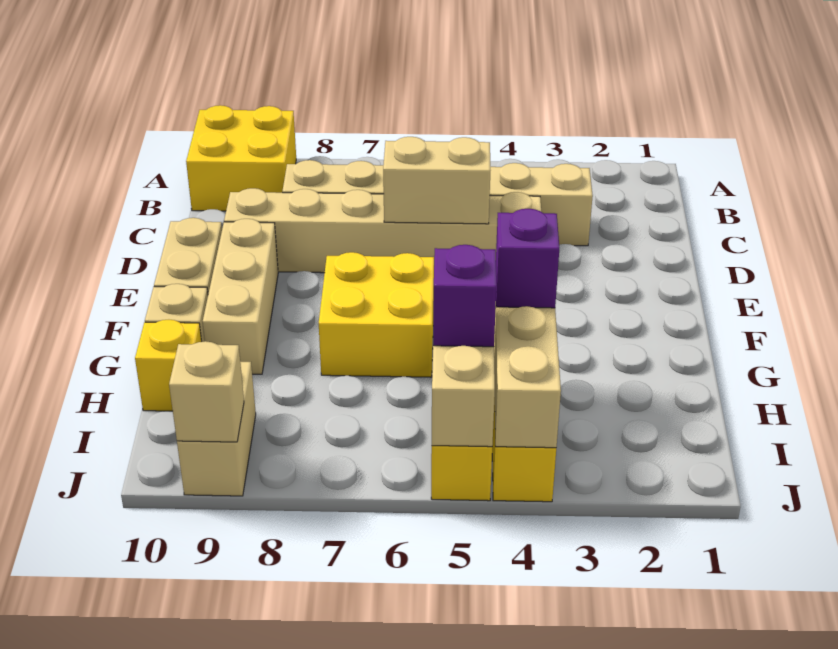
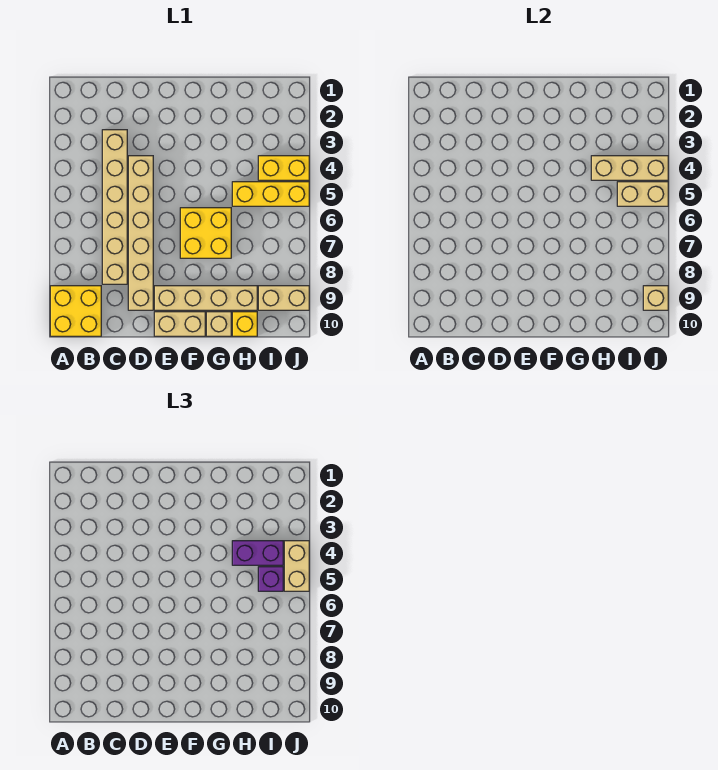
tan 1x2 brick [383,137,490,224] -> tan 1x2 brick moved to [284,541,309,591]
tan 1x3 brick [203,219,278,374] -> tan 1x4 brick [154,286,257,310]
purple 1x1 brick [496,209,559,308] -> purple 1x2 brick [232,541,283,565]

